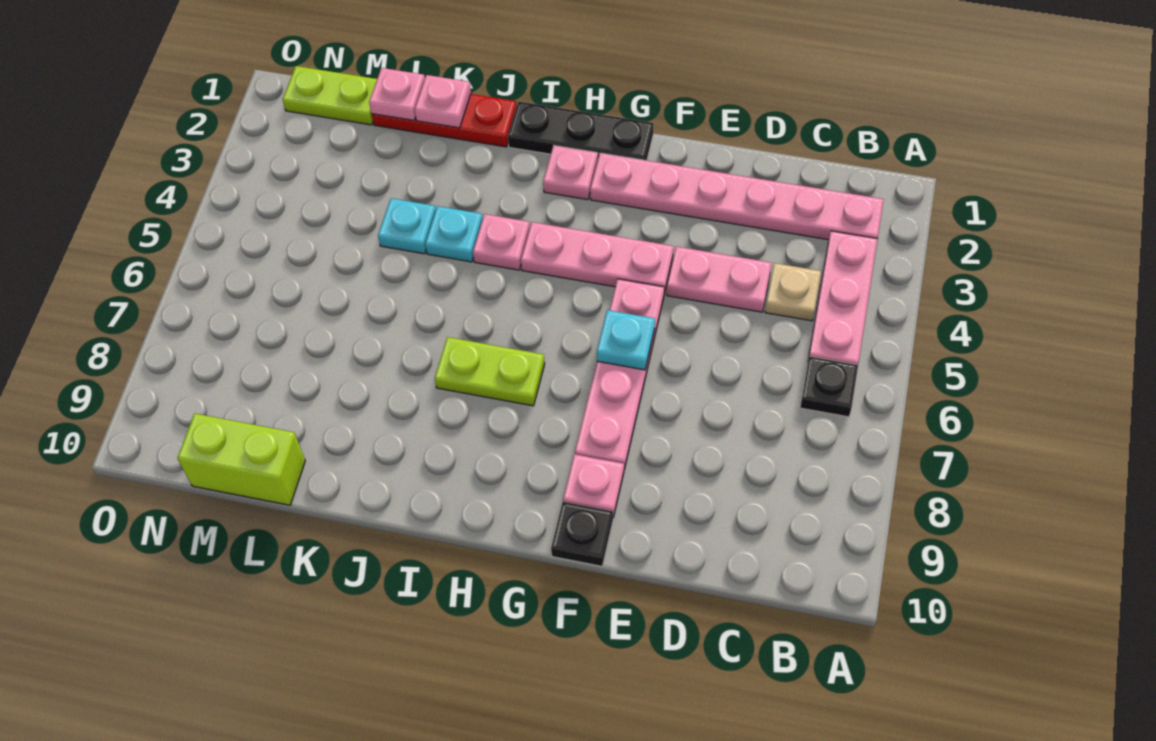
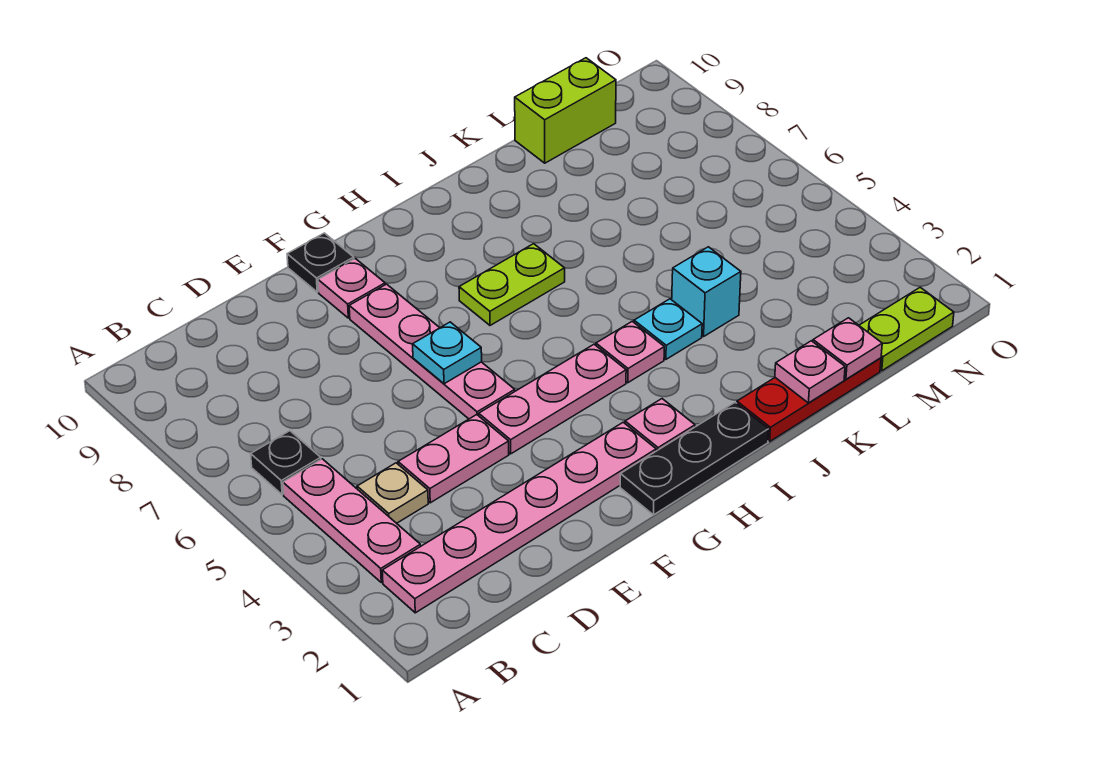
cyan 1x1 plate [378,198,436,254] -> cyan 1x1 brick [672,247,741,337]

